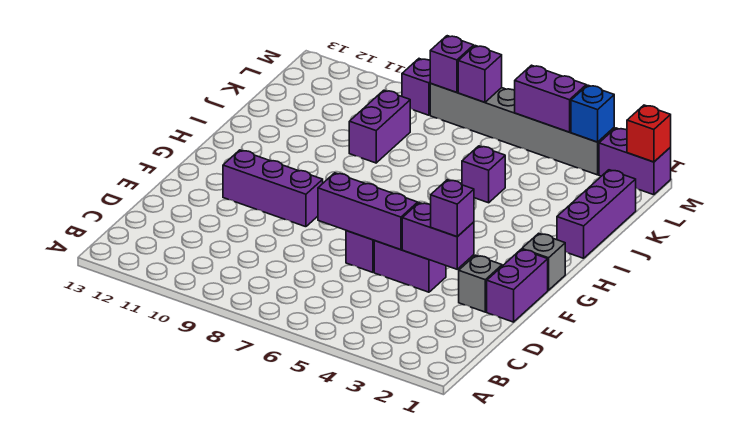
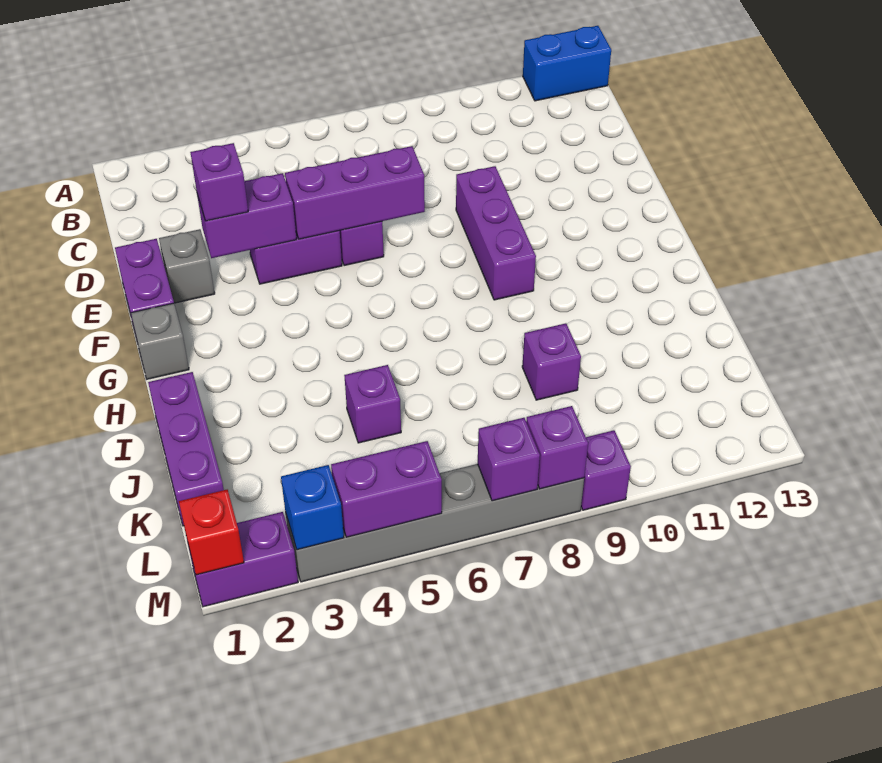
none -> blue 1x2 brick [523,26,611,101]
purple 1x3 brick [223,150,323,227] -> purple 1x3 brick turned to [456,166,536,300]
purple 1x2 brick [349,90,410,163] -> purple 1x1 brick [522,323,581,400]

